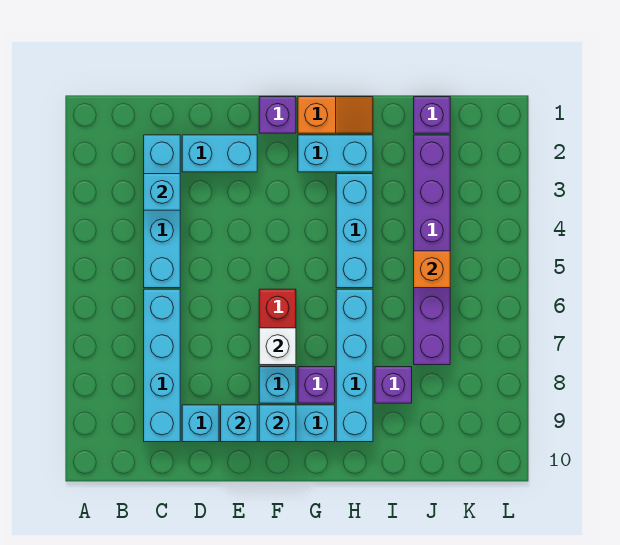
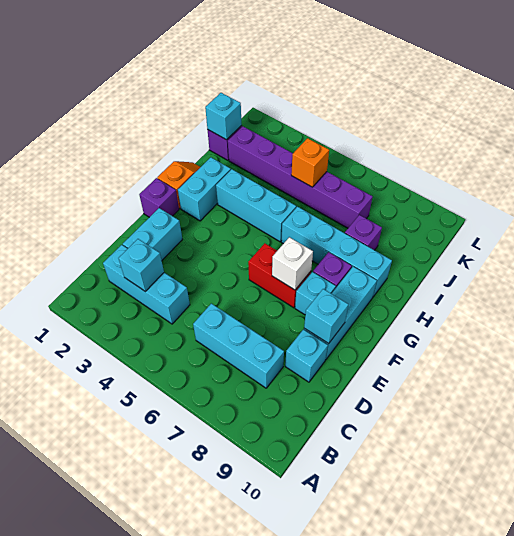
cyan 1x4 brick [144,135,180,288] -> cyan 1x3 brick [103,245,190,324]
cyan 1x4 brick [144,289,180,442] -> cyan 1x3 brick [193,303,284,388]
cyan 1x1 brick [259,405,296,442] -> cyan 1x1 brick moved to [205,93,242,140]

